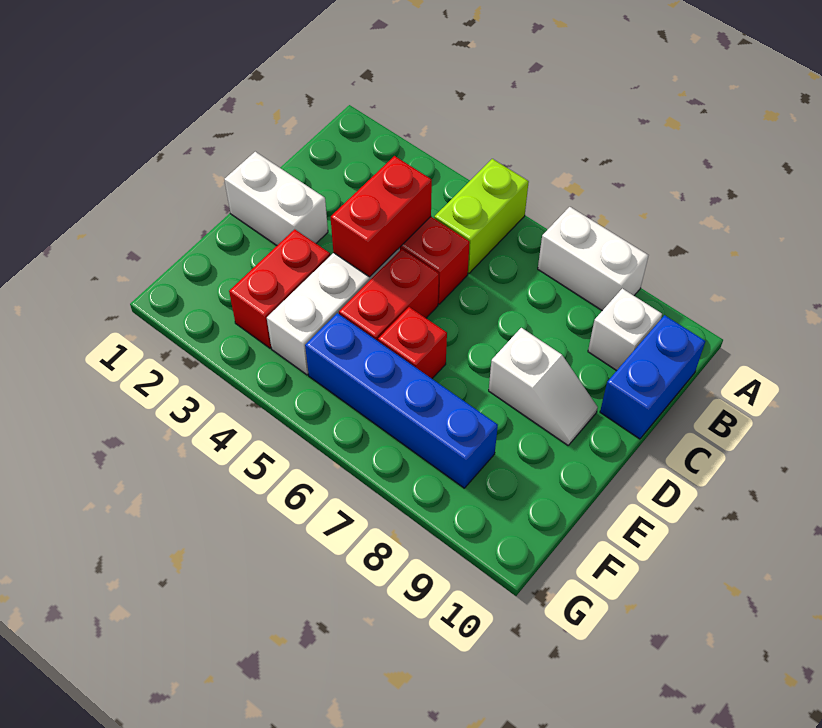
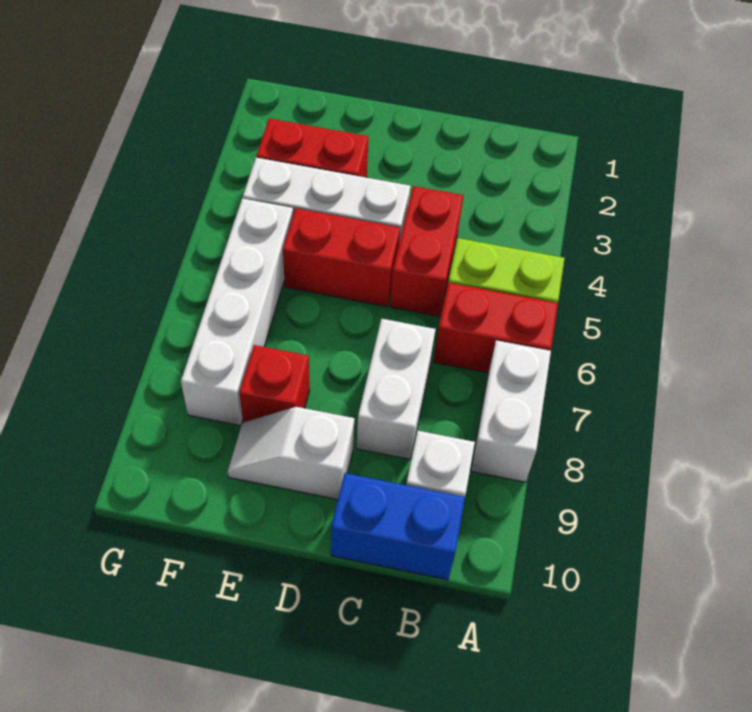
red 1x2 brick [331,156,432,277] -> red 1x2 brick moved to [434,283,558,373]
white 1x2 brick [224,152,328,245] -> white 1x2 brick moved to [356,319,436,459]
white 1x2 slope [489,328,598,445] -> white 1x2 slope turned to [228,407,354,500]
red 1x1 brick [378,307,447,378] -> red 1x1 brick moved to [239,345,310,422]
blue 1x4 brick [305,313,498,488] -> white 1x4 brick [181,198,293,426]

